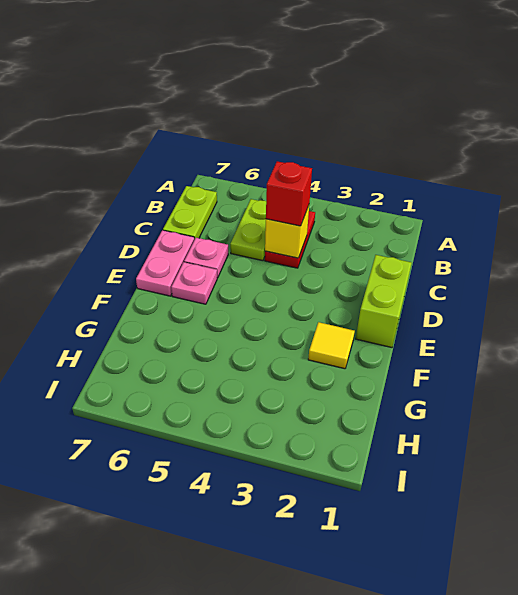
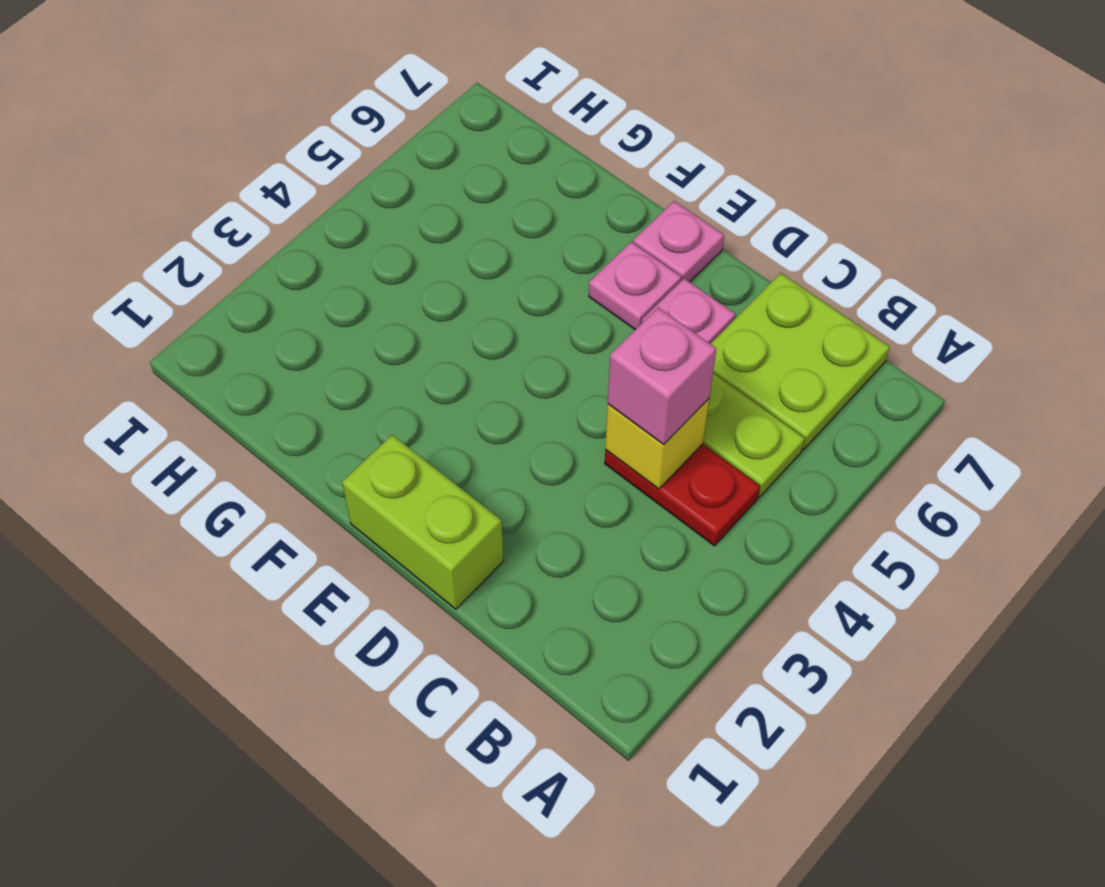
lime 1x2 plate [163,186,217,240] -> lime 2x2 plate [711,273,890,450]
red 1x1 brick [266,161,312,226] -> pink 1x1 brick [608,307,716,445]
pink 1x2 plate [136,230,194,296] -> pink 1x1 plate [633,201,724,282]
yellow 1x1 tile [308,322,355,369] -> none

